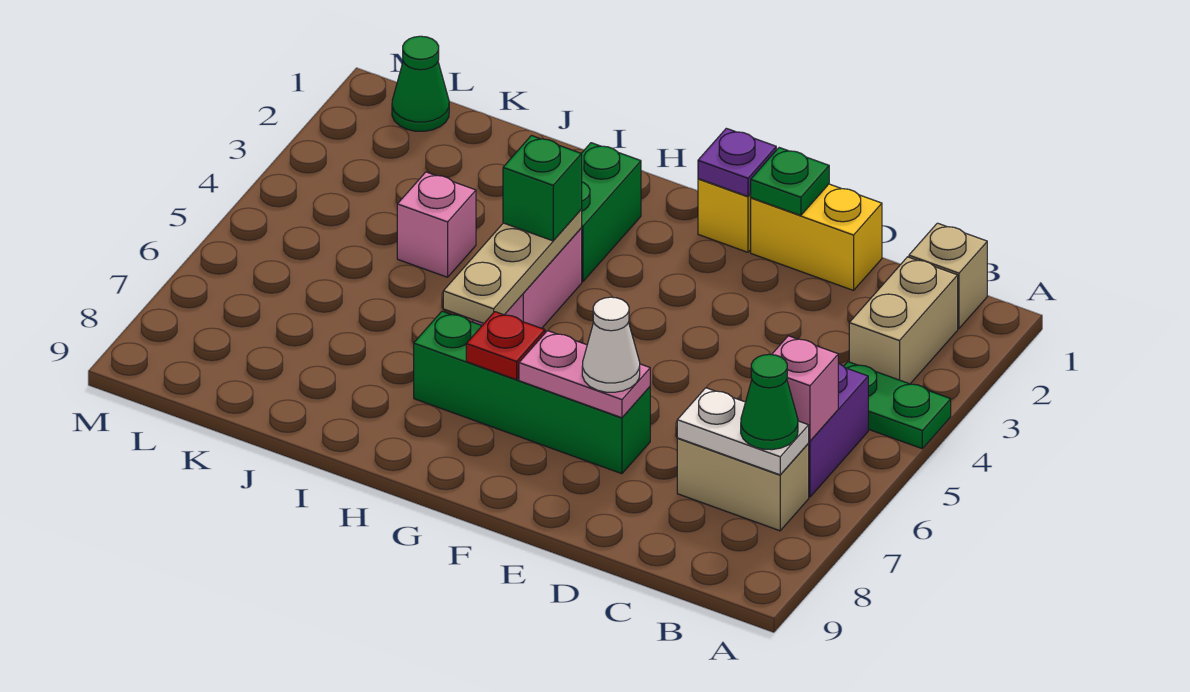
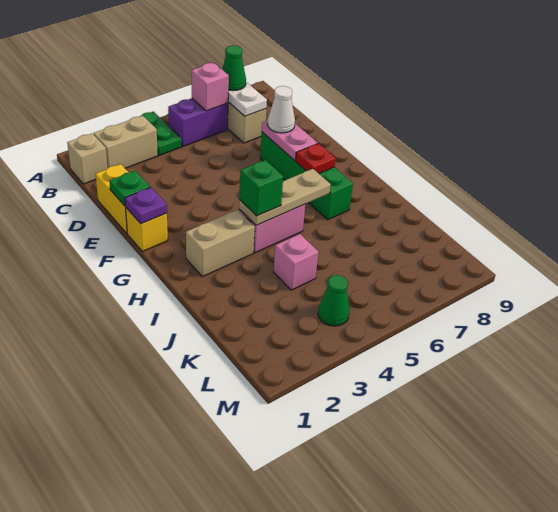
green 1x2 brick [581,143,641,282] -> tan 1x2 brick [186,210,255,277]
green 1x1 cone [392,36,449,131] -> green 1x1 cone moved to [318,275,350,326]

